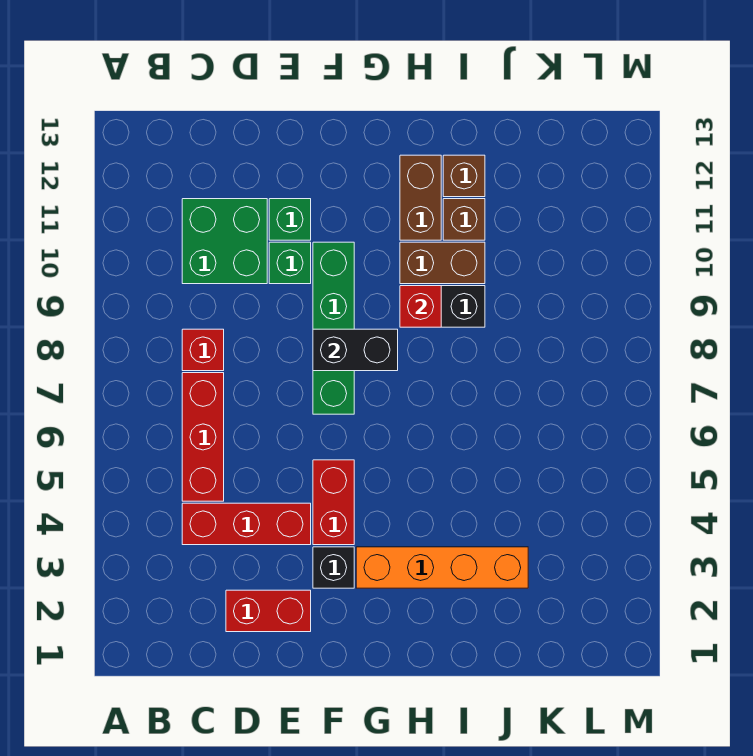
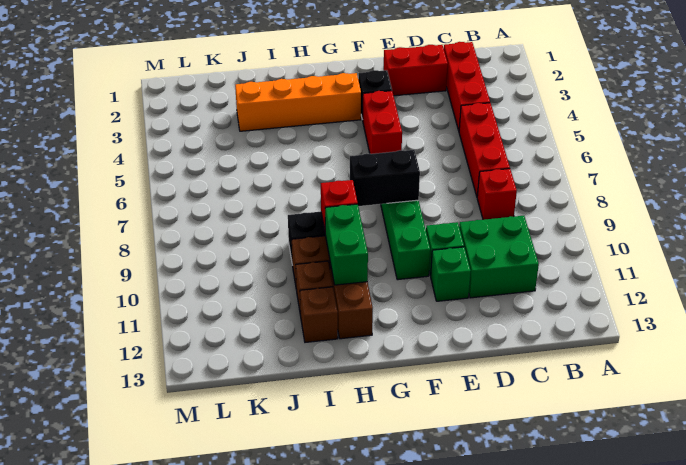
red 1x3 brick [182,503,311,545] -> red 1x3 brick turned to [444,42,490,131]
none -> green 1x2 brick [325,204,368,285]

